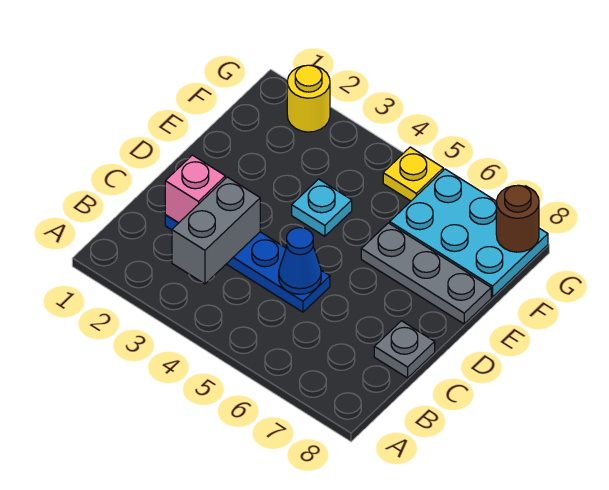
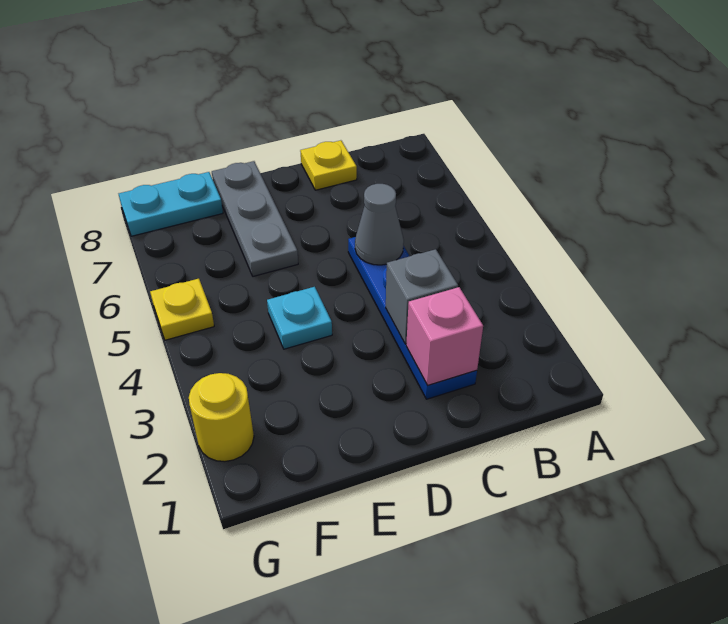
grey 1x2 brick [172,177,260,284] -> grey 1x1 brick [386,249,458,344]
blue 1x1 cone [279,228,321,294] -> grey 1x1 cone [355,184,404,265]
grey 1x1 plate [374,321,435,378] -> yellow 1x1 plate [300,140,357,190]
cyan 2x3 plate [390,169,548,297] -> cyan 1x2 plate [119,172,223,236]
brown 1x1 round brick [496,185,539,252] -> none

